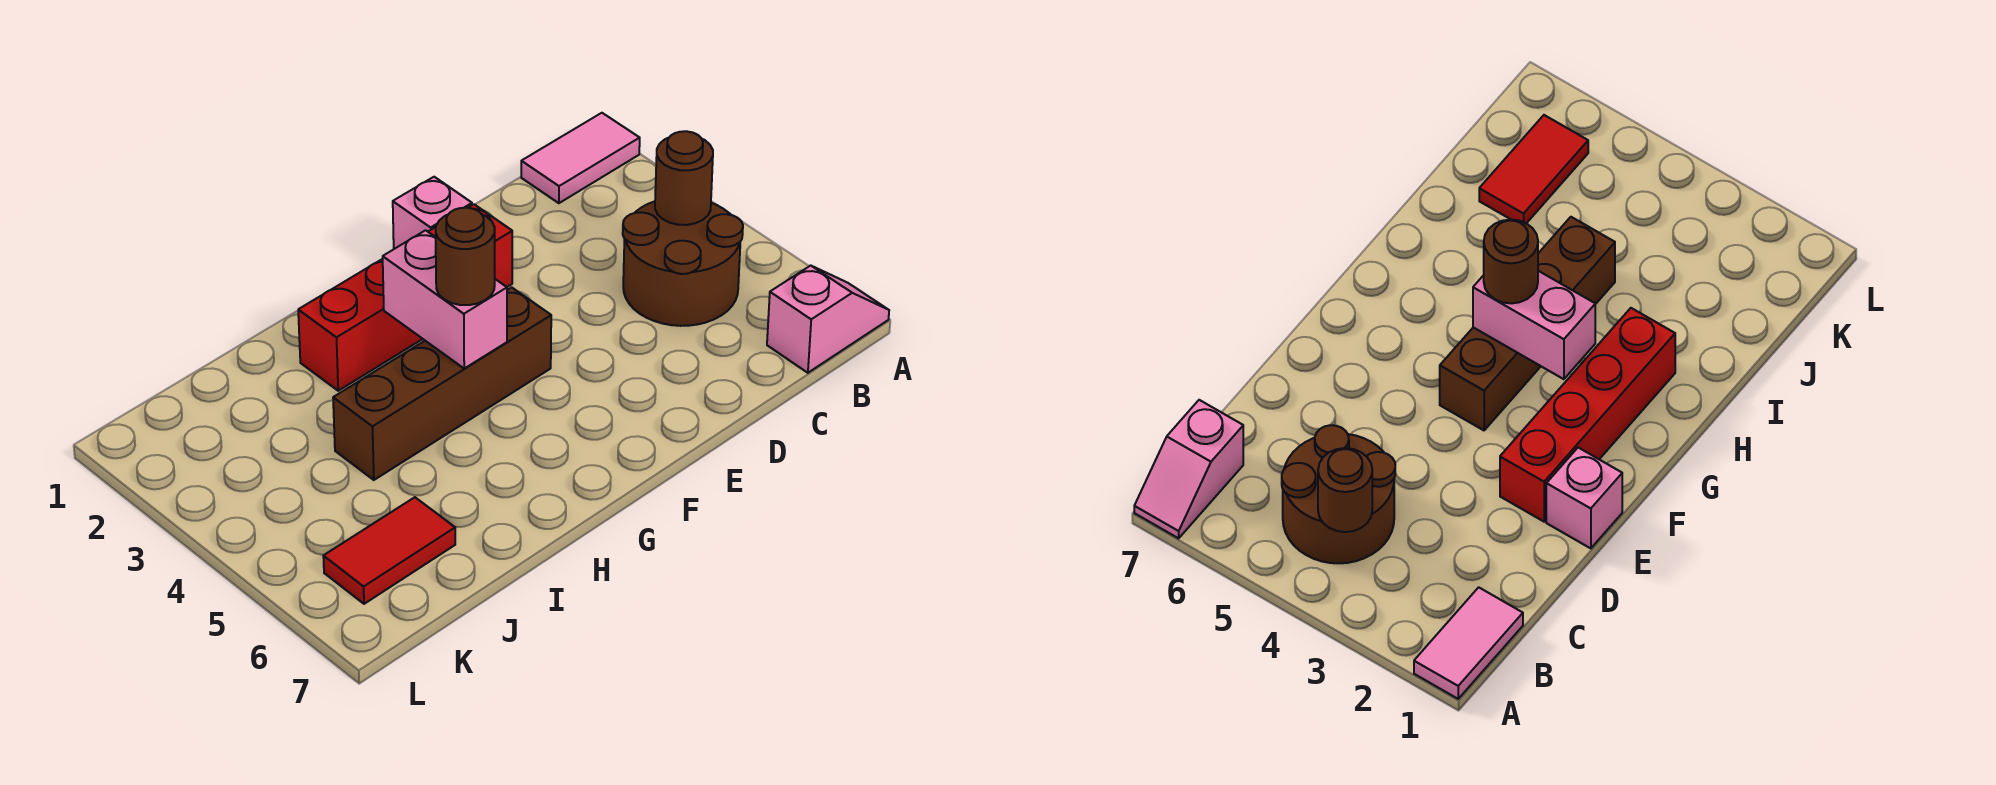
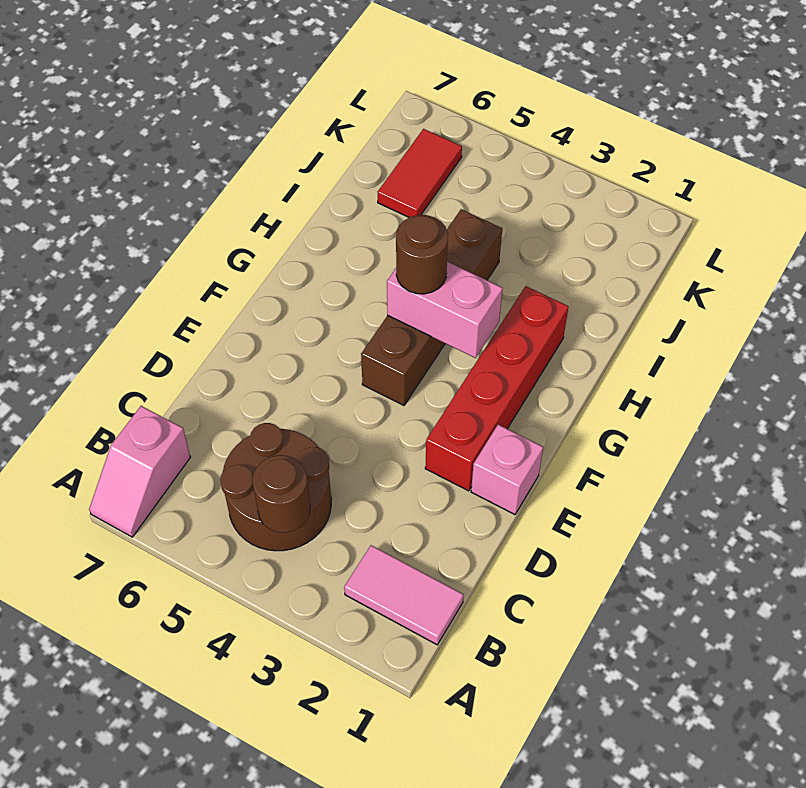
pink 1x2 tile [521,113,640,203] -> pink 1x2 tile turned to [344,545,463,645]

